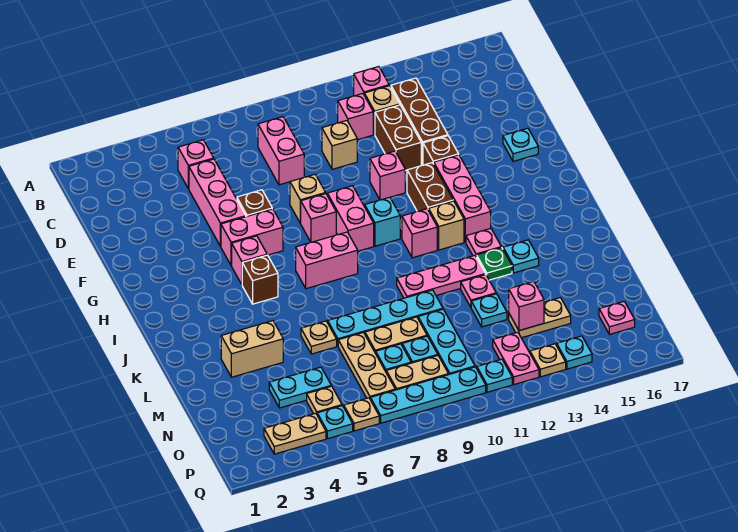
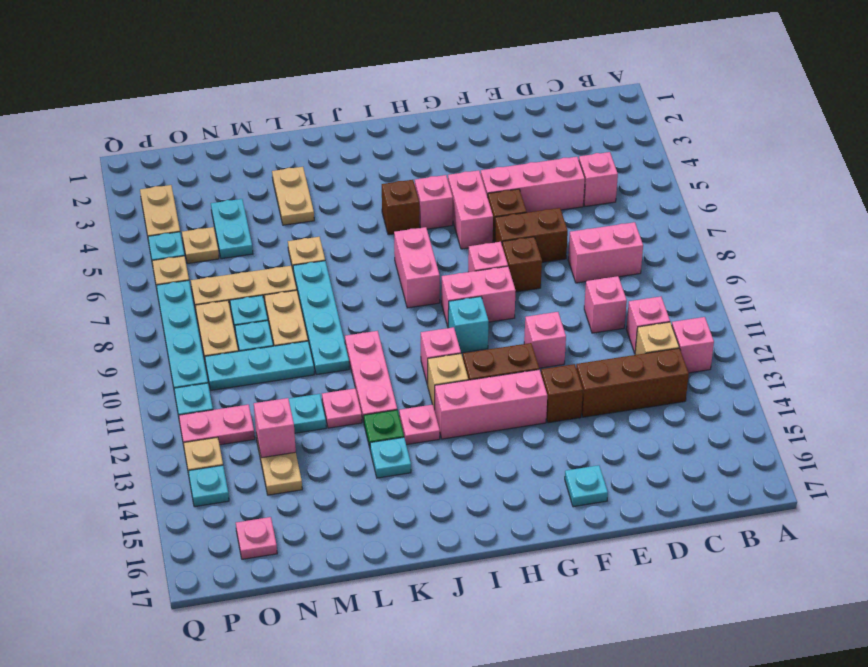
tan 1x1 brick [322,121,357,169] -> pink 1x1 brick [584,276,627,333]
brown 1x2 brick [375,105,421,171] -> brown 1x2 brick moved to [494,208,568,262]
tan 1x1 brick [290,174,326,223] -> brown 1x1 brick [502,237,542,292]
tan 1x2 brick [221,321,283,377] -> tan 1x2 plate [272,167,314,225]

